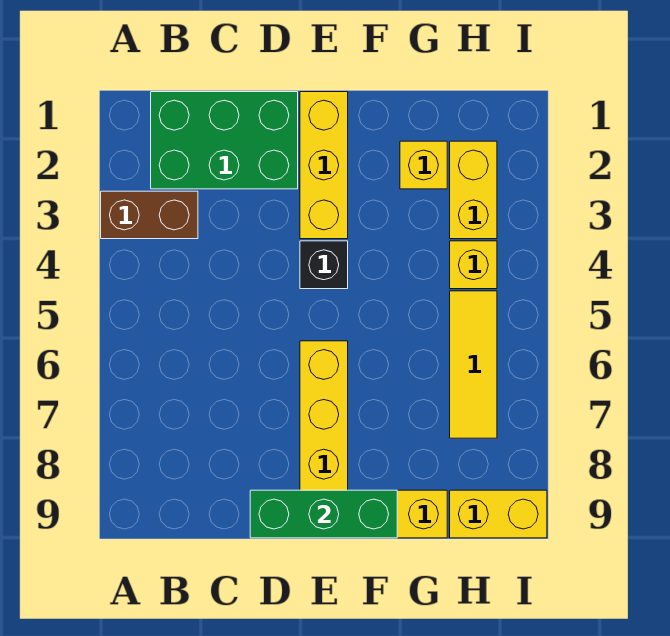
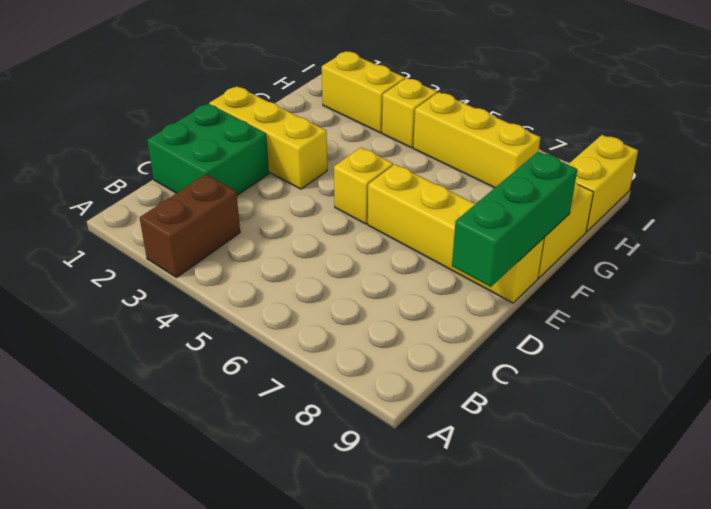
green 2x3 brick [151,92,298,189] -> green 2x2 brick [147,104,269,195]
black 1x1 brick [300,241,348,289] -> none
yellow 1x1 brick [400,141,447,189] -> yellow 1x1 brick moved to [334,148,393,224]
yellow 1x3 tile [450,291,497,438] -> yellow 1x3 brick [413,92,541,188]

